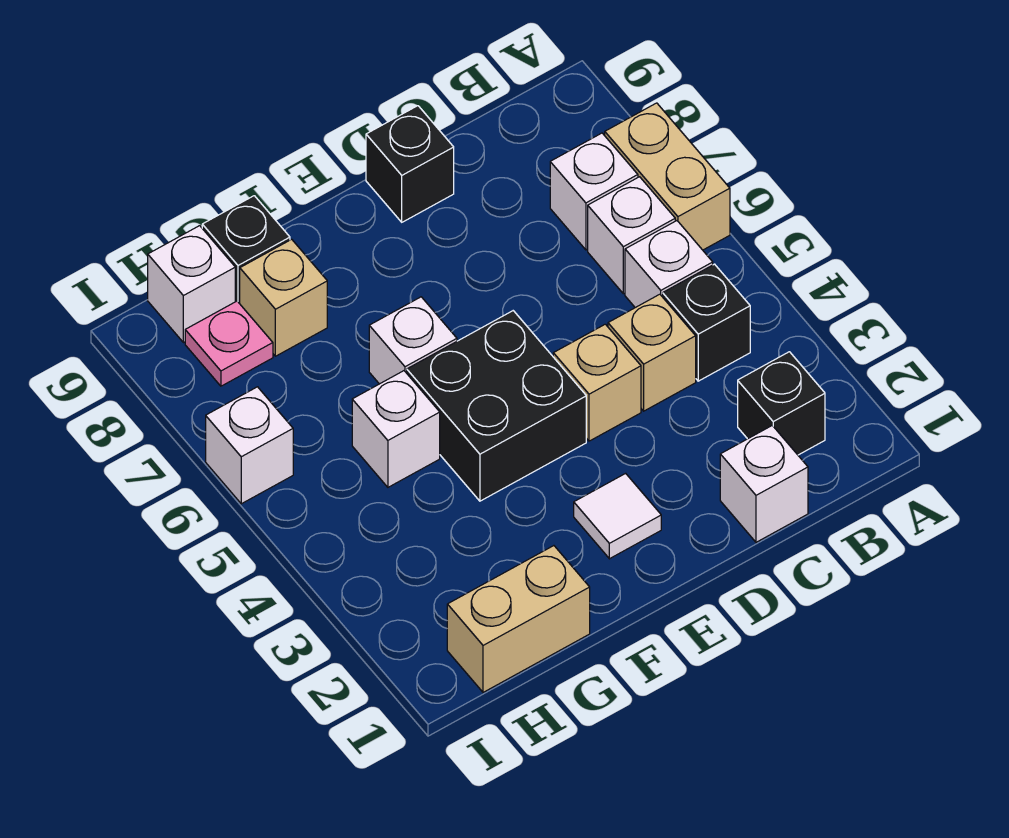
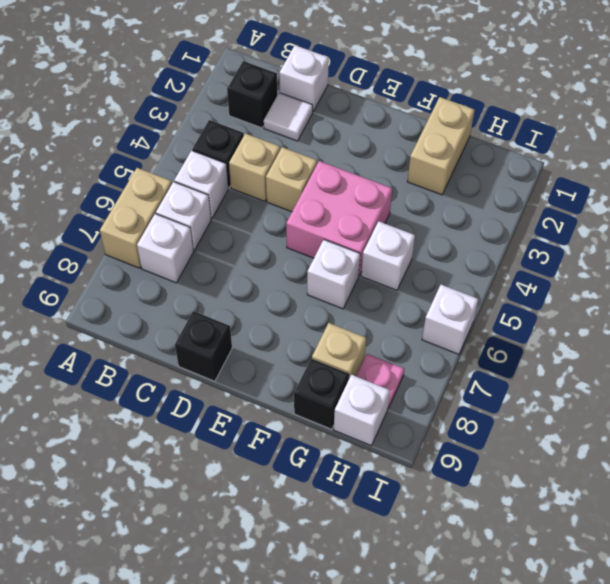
white 1x1 tile [574,473,661,559] -> white 1x1 tile moved to [264,93,313,141]
black 2x2 brick [407,311,586,501] -> pink 2x2 brick [286,161,392,275]
tan 1x2 brick [447,546,590,692] -> tan 1x2 brick turned to [407,97,475,195]

